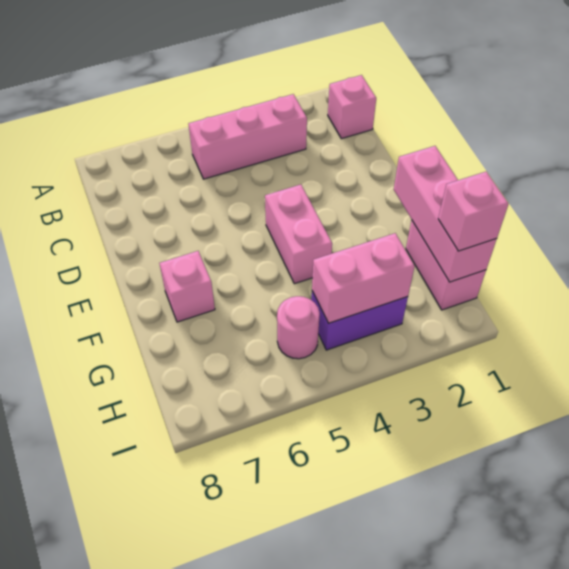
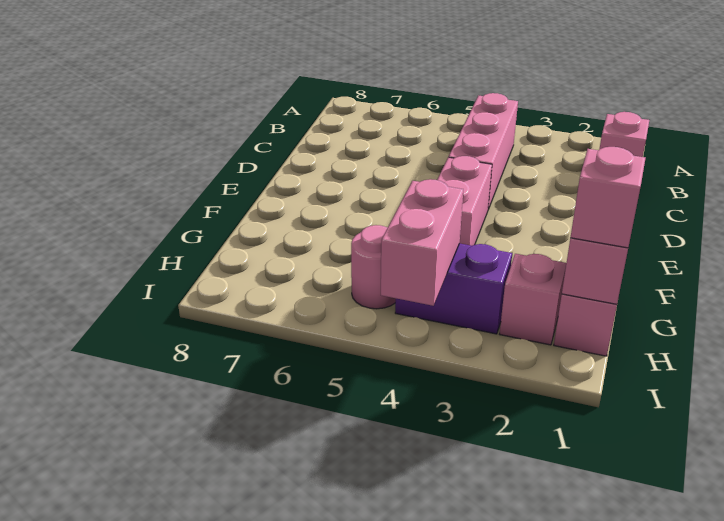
pink 1x3 brick [188,94,307,179] -> pink 1x3 brick turned to [449,93,518,209]
pink 1x1 brick [159,251,215,322] -> pink 1x1 brick moved to [500,254,566,345]
pink 1x2 brick [312,233,415,323] -> pink 1x2 brick turned to [381,179,463,306]

